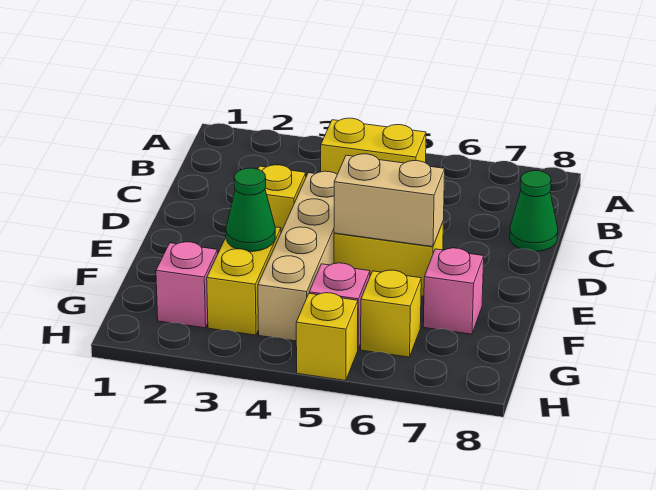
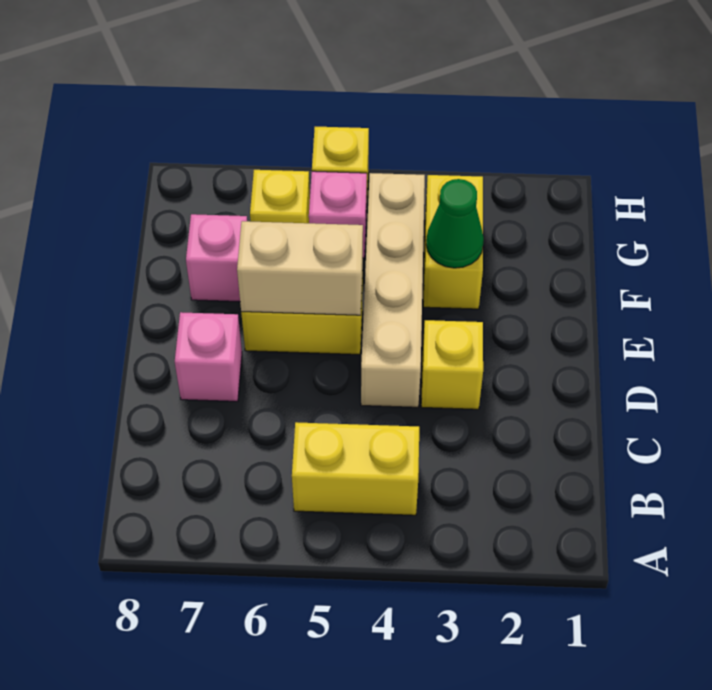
green 1x1 cone [510,171,558,251] -> none
pink 1x1 brick [156,242,218,328] -> pink 1x1 brick moved to [175,312,242,401]

